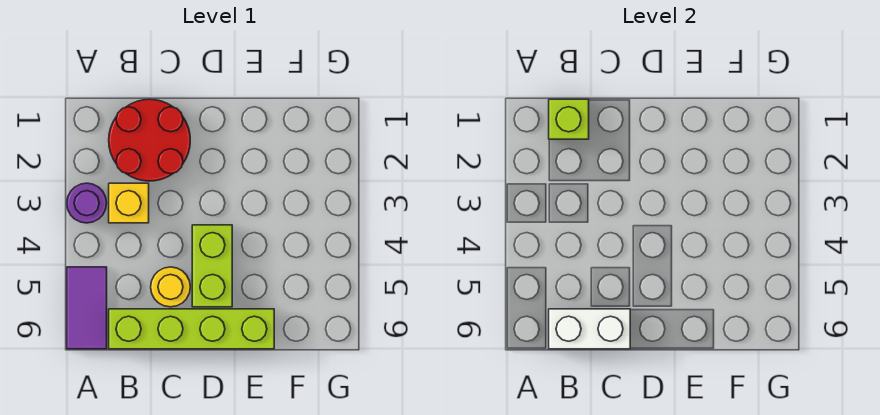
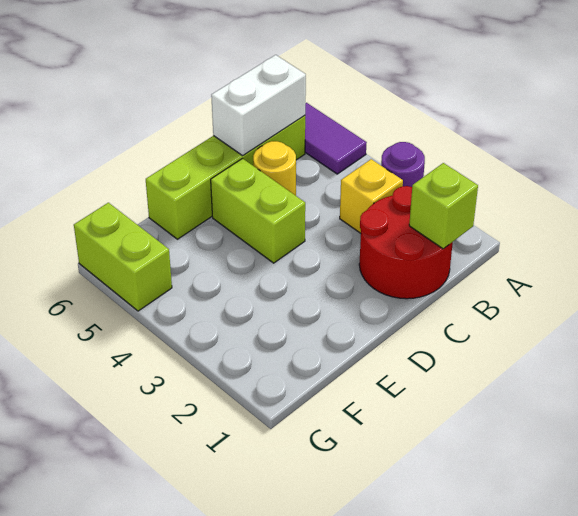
none -> lime 1x2 brick [74,203,172,311]

